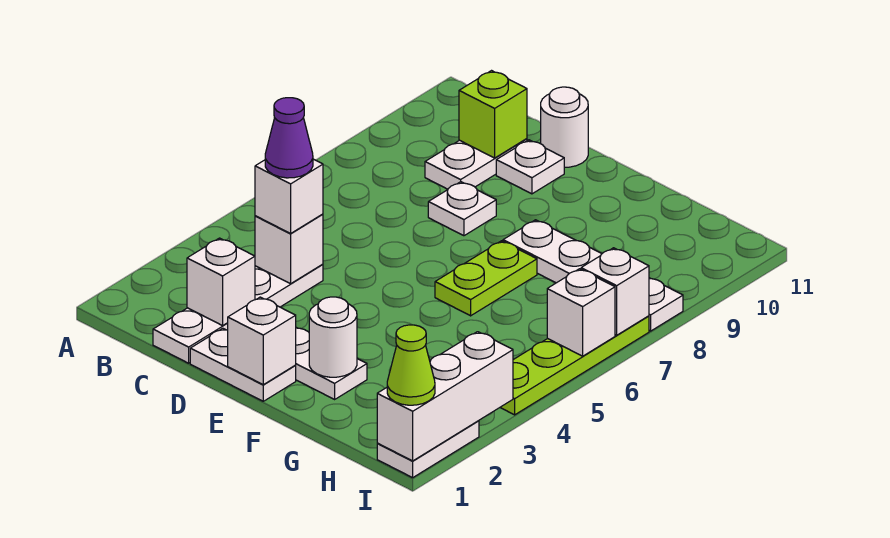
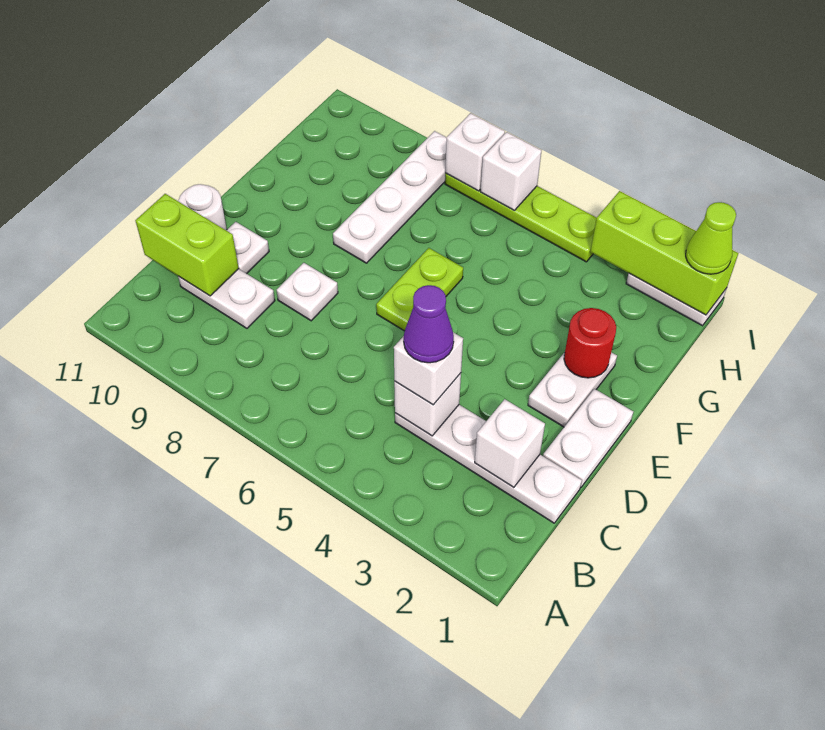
lime 1x1 brick [459,71,527,158] -> lime 1x2 brick [135,194,239,296]
white 1x1 brick [228,297,296,385] -> none
white 1x1 round brick [309,297,357,377] -> red 1x1 round brick [564,308,616,378]
lime 1x2 plate [435,241,537,316] -> lime 1x2 plate turned to [376,248,463,331]
white 1x3 brick [377,332,513,461] -> lime 1x3 brick [590,191,738,315]

